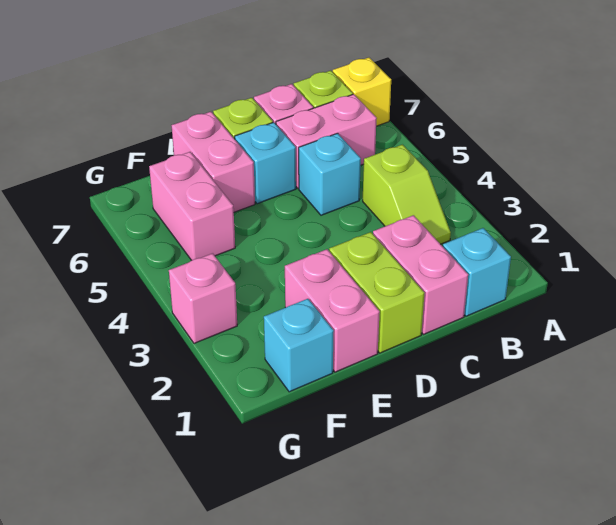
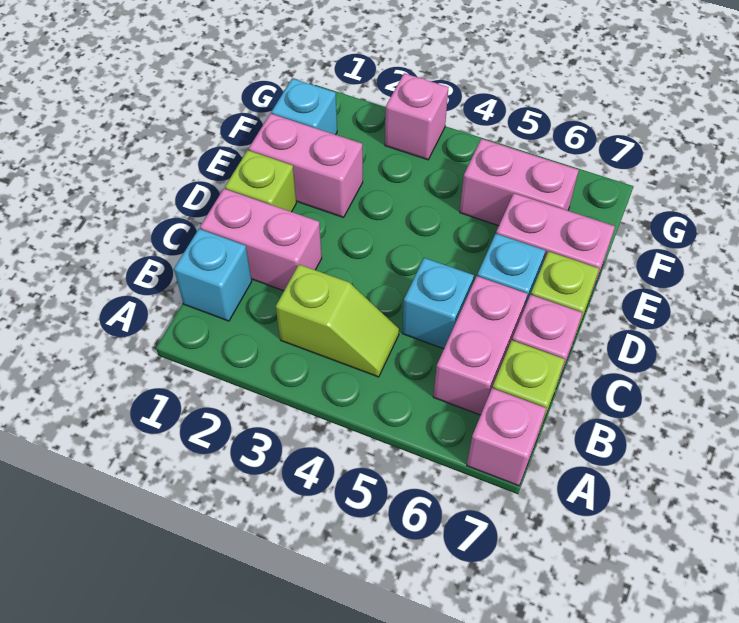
yellow 1x1 brick [333,58,391,126] -> pink 1x1 brick [467,388,547,486]
lime 1x2 slope [363,145,451,244] -> lime 1x2 slope turned to [276,265,399,377]
lime 1x2 brick [329,232,424,353] -> lime 1x1 brick [225,150,296,212]

